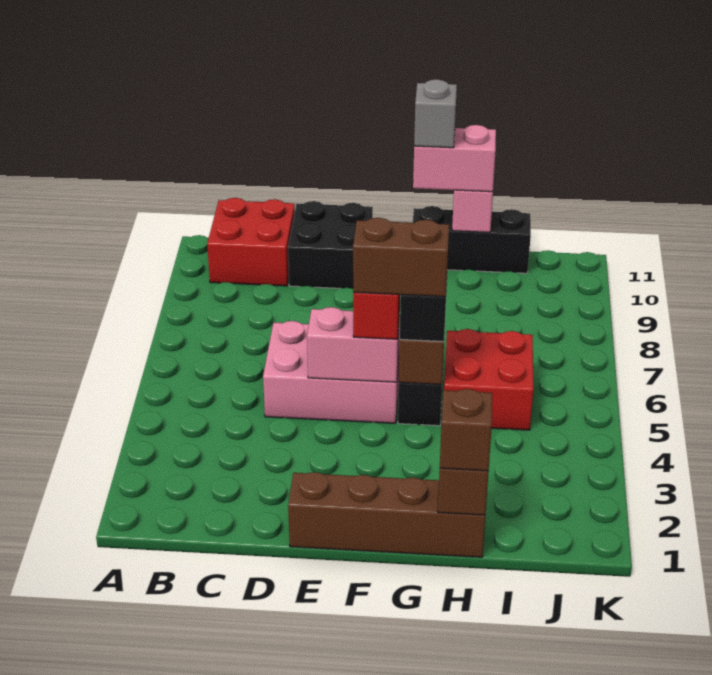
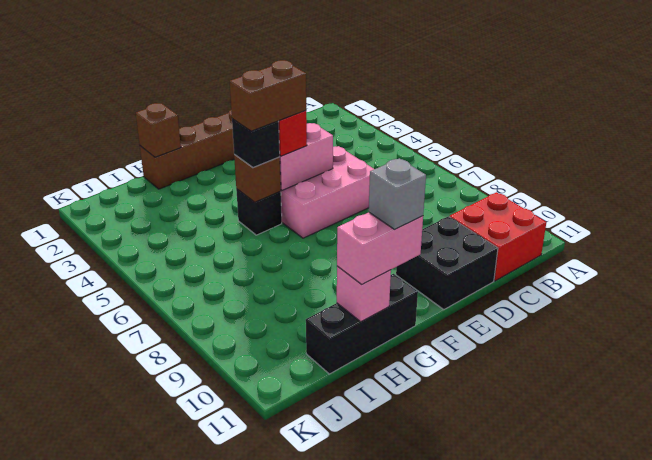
brown 1x1 brick [440,389,492,471] -> none
red 2x2 brick [444,329,534,430] -> none

